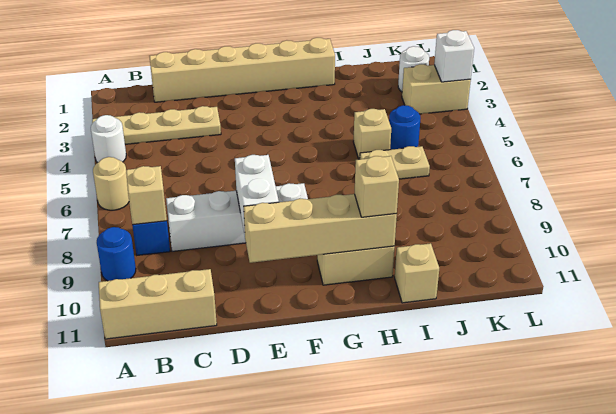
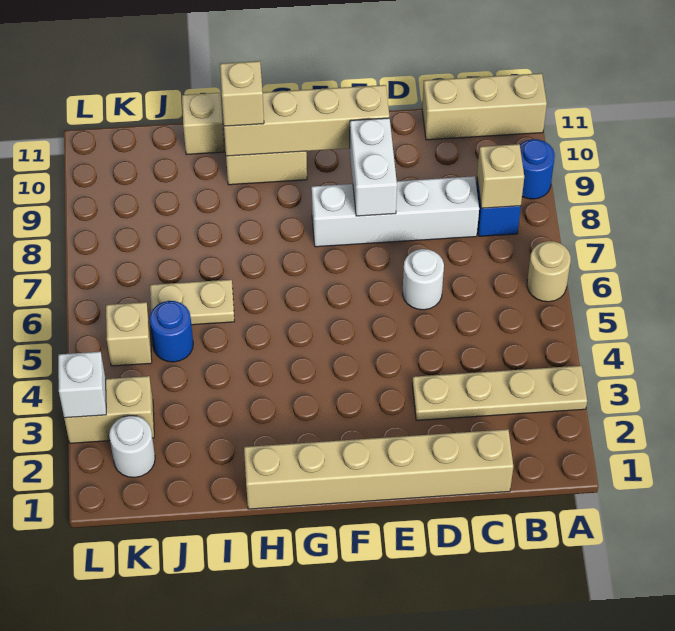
white 1x1 round brick [91,115,126,163] -> white 1x1 round brick moved to [402,249,444,310]
tan 1x1 brick [353,109,391,159] -> tan 1x1 brick moved to [106,302,152,366]

